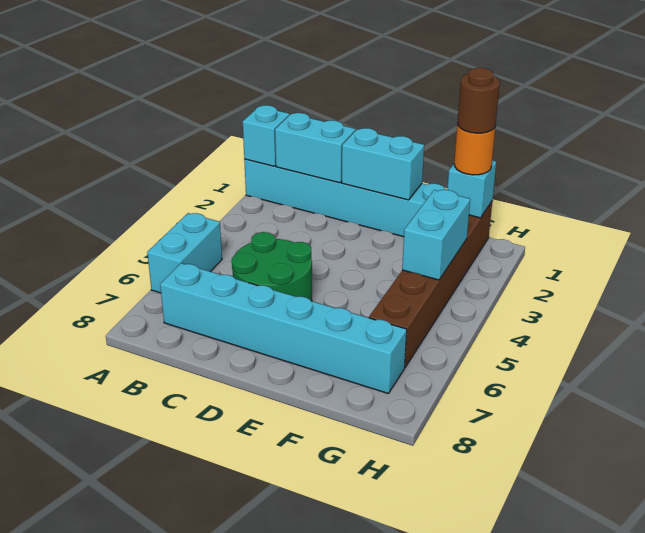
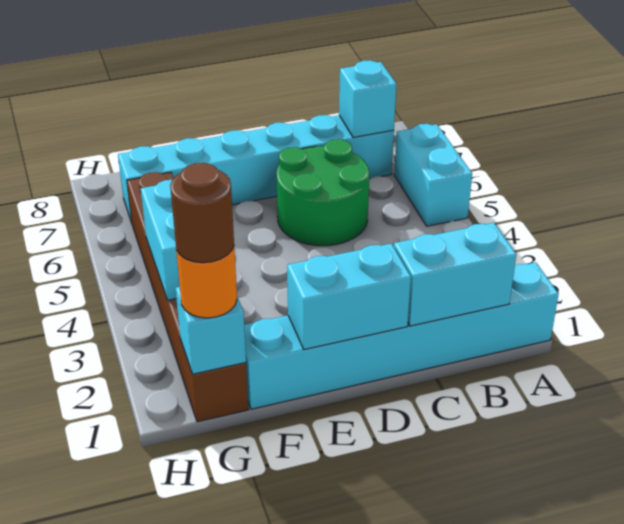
cyan 1x1 brick [243,105,289,166] -> cyan 1x1 brick moved to [339,60,396,138]

